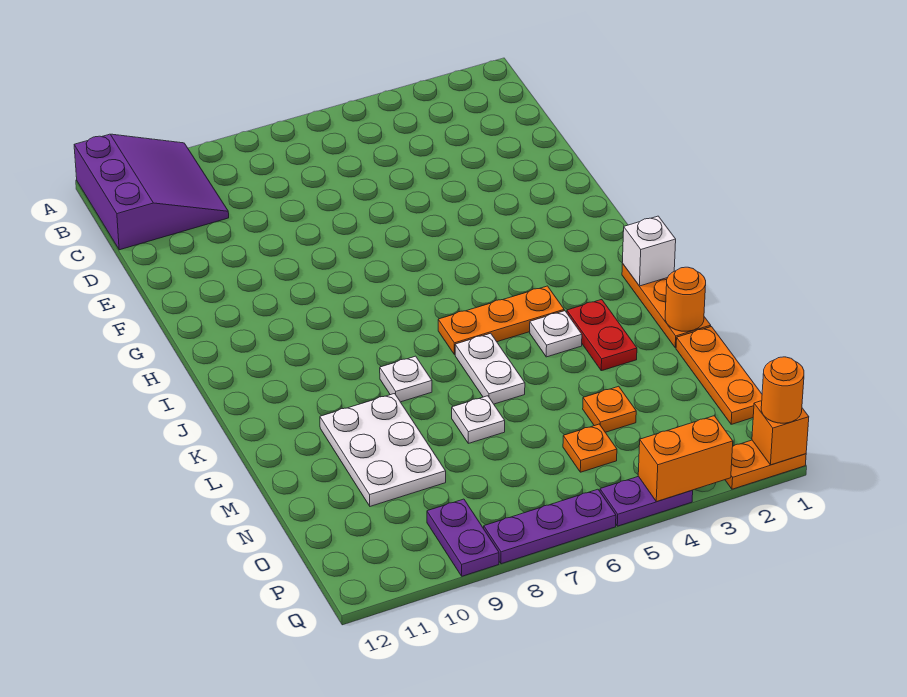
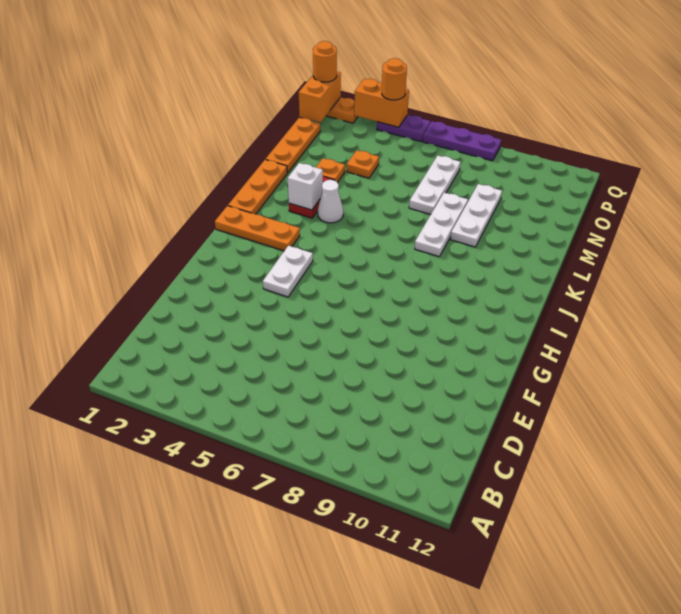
purple 3x3 slope [74,134,229,250] -> none
white 1x1 brick [622,216,676,286] -> white 1x1 brick moved to [288,163,323,210]
orange 1x3 plate [438,286,564,355] -> orange 1x3 plate moved to [215,206,300,251]
white 1x1 plate [530,311,582,357] -> white 1x1 cone [318,180,343,223]
white 1x2 plate [455,333,525,404] -> white 1x2 plate moved to [263,246,313,297]
white 1x1 plate [380,356,432,402] -> white 1x3 plate [415,193,468,257]
orange 1x1 round brick [665,267,706,331] -> orange 1x1 round brick moved to [382,58,407,100]
white 2x3 plate [320,394,446,506] -> white 1x3 plate [451,184,502,247]
white 1x1 plate [452,396,505,443] -> white 1x3 plate [409,156,461,214]
orange 1x1 plate [563,424,617,472] -> orange 1x1 plate moved to [316,158,345,182]
purple 1x2 plate [427,499,499,576] -> none
orange 1x1 brick [752,401,809,465] -> orange 1x2 brick [299,72,341,122]

